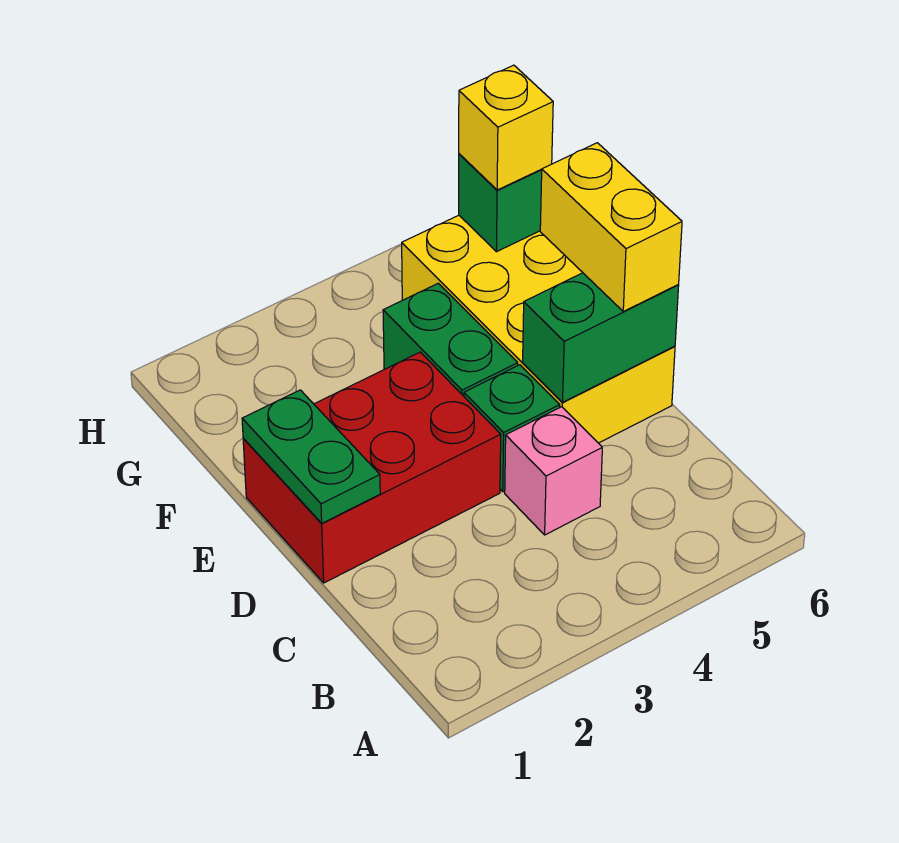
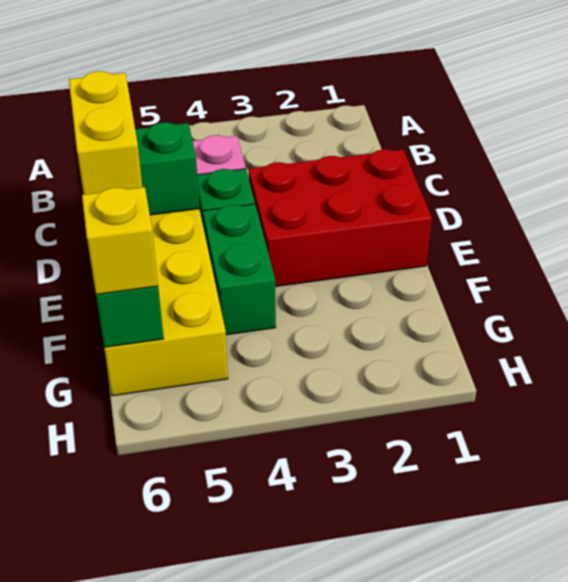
green 1x2 plate [242,390,380,523] -> none

